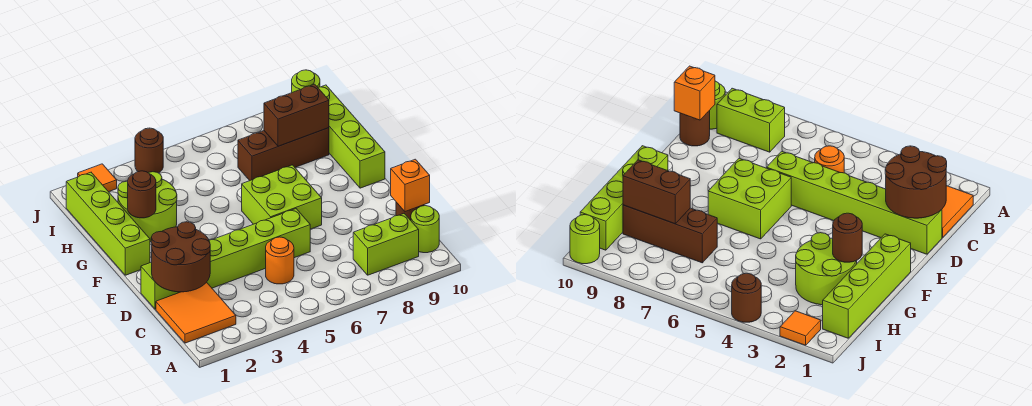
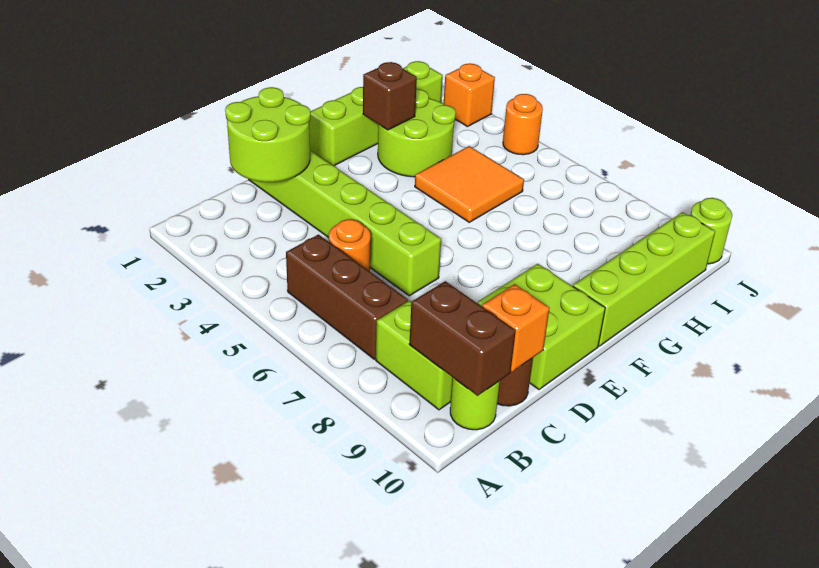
orange 2x2 tile [156,282,236,343] -> orange 2x2 tile moved to [415,146,524,222]
brown 2x2 round brick [151,222,210,292] -> lime 2x2 round brick [225,87,310,182]
lime 2x2 brick [242,165,322,229] -> lime 2x2 brick moved to [477,264,605,390]
brown 1x1 round brick [128,171,156,218] -> brown 1x1 brick [363,62,417,130]
brown 1x3 brick [238,128,329,181] -> brown 1x3 brick moved to [286,235,408,359]
brown 1x2 brick [264,84,329,146] -> brown 1x2 brick moved to [409,281,516,396]
orange 1x1 tile [78,164,117,192] -> orange 1x1 brick [444,64,495,127]
brown 1x1 round brick [135,128,163,173] -> orange 1x1 round brick [503,94,543,155]

